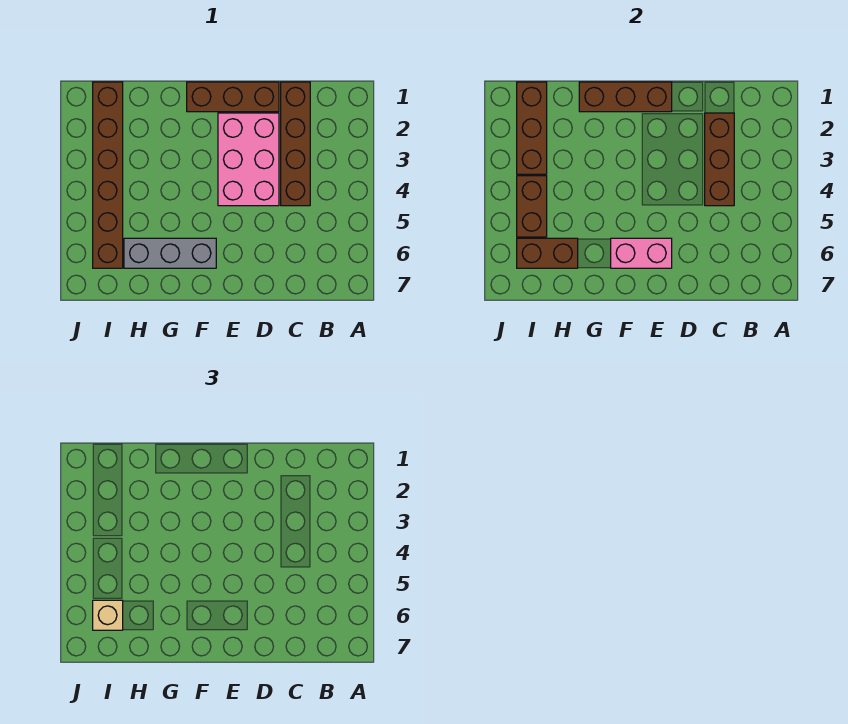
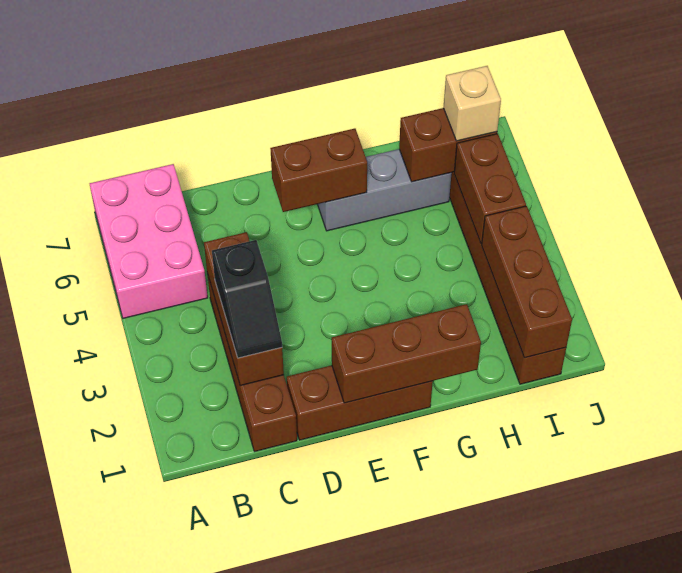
none -> black 1x2 slope [212,240,282,358]
pink 2x3 brick [218,113,279,206] -> pink 2x3 brick moved to [90,164,208,318]
pink 1x2 brick [611,238,672,268] -> brown 1x2 brick [270,128,367,212]

